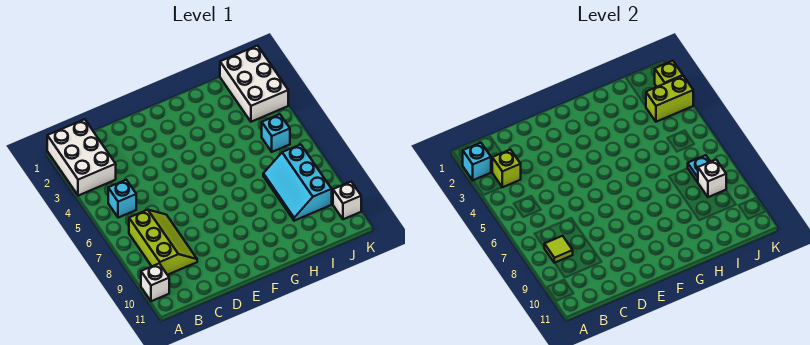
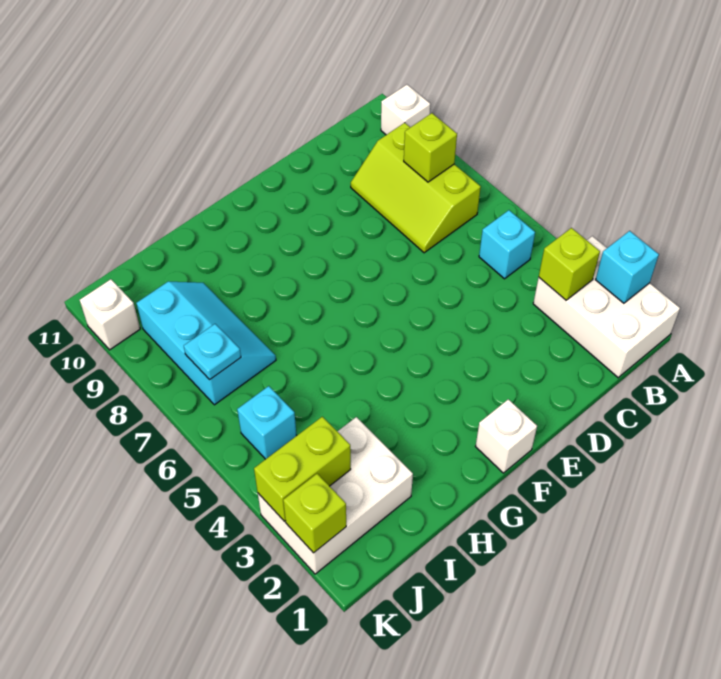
lime 1x1 tile [544,236,573,263] -> lime 1x1 brick [404,113,457,182]
white 2x3 brick [220,46,288,122] -> white 2x3 brick turned to [258,417,413,574]
white 1x1 brick [698,160,726,197] -> white 1x1 brick moved to [476,399,537,473]

